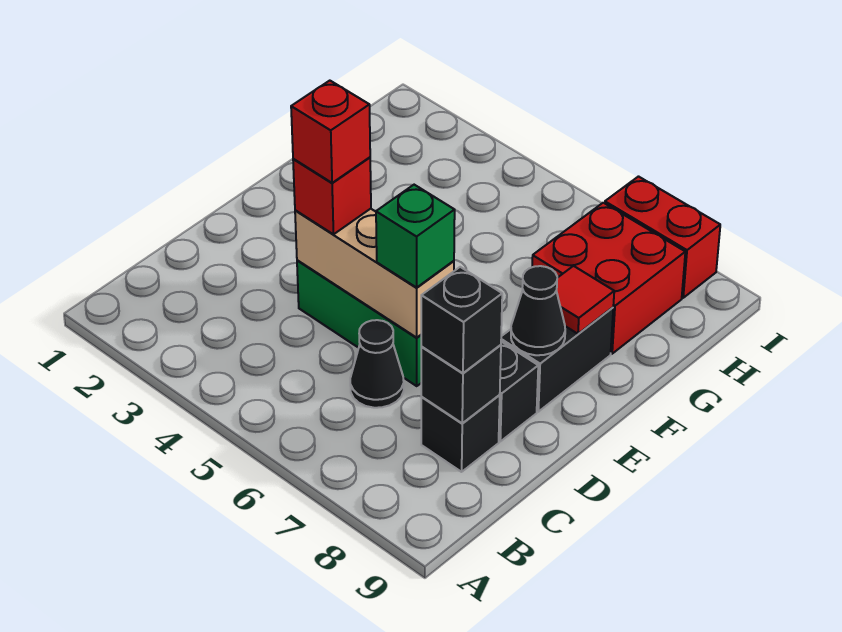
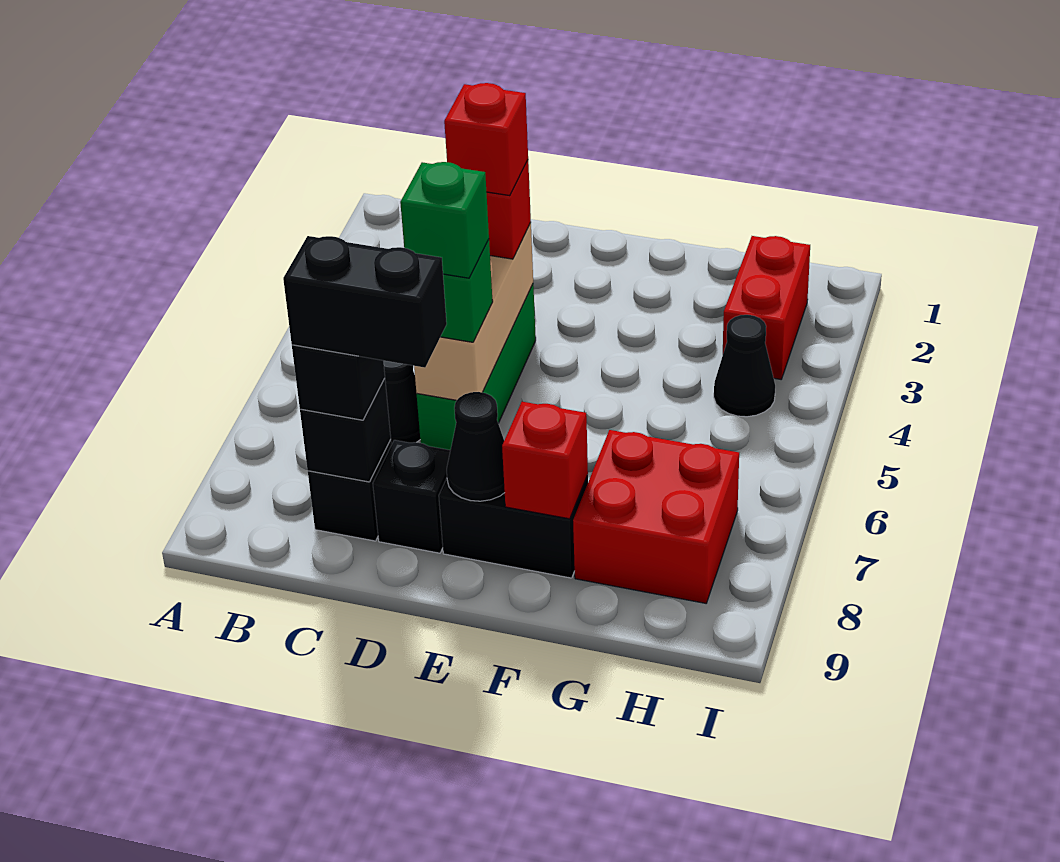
none -> black 1x2 brick [283,236,447,368]
none -> green 1x1 brick [400,162,489,278]
red 1x1 tile [556,266,614,334] -> red 1x1 brick [502,402,588,519]
none -> black 1x1 cone [714,315,775,417]
red 1x2 brick [605,177,720,298] -> red 1x2 brick moved to [723,236,810,379]

